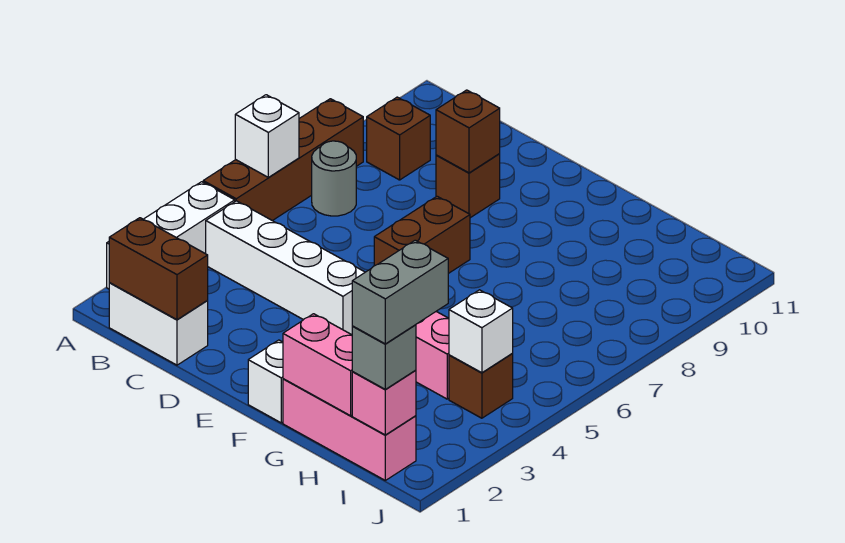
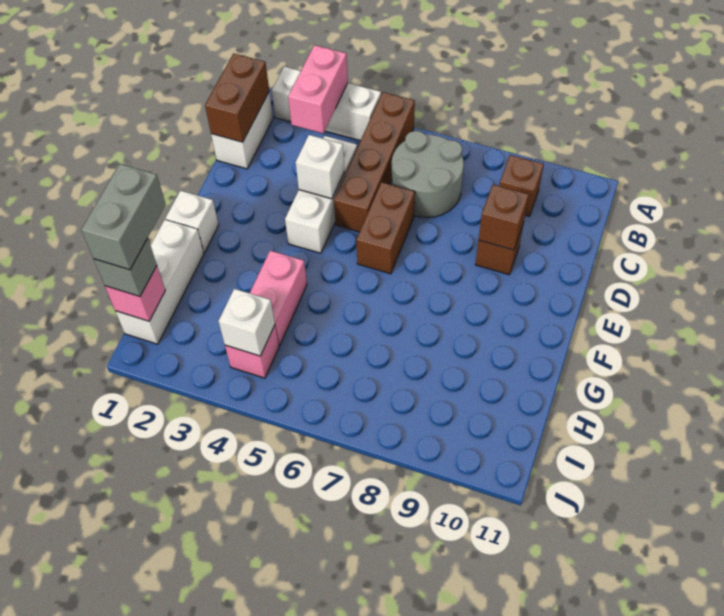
brown 1x4 brick [203,99,363,221] -> brown 1x4 brick turned to [334,92,415,232]
white 1x1 brick [235,95,299,177] -> white 1x1 brick moved to [296,135,344,199]
white 1x4 brick [206,201,365,335] -> white 1x3 brick [285,136,357,253]
grey 1x1 round brick [312,141,356,216] -> grey 2x2 round brick [391,131,464,218]
brown 1x2 brick [374,196,470,274] -> brown 1x2 brick turned to [356,182,415,274]
pink 1x3 brick [283,379,416,480] -> white 1x3 brick [115,220,204,344]
pink 1x2 brick [283,314,353,416] -> pink 1x2 brick moved to [288,45,348,133]
grey 1x2 brick [352,240,448,344] -> grey 1x2 brick turned to [81,164,166,270]
brown 1x1 brick [449,354,513,418] -> pink 1x1 brick [225,325,279,378]

